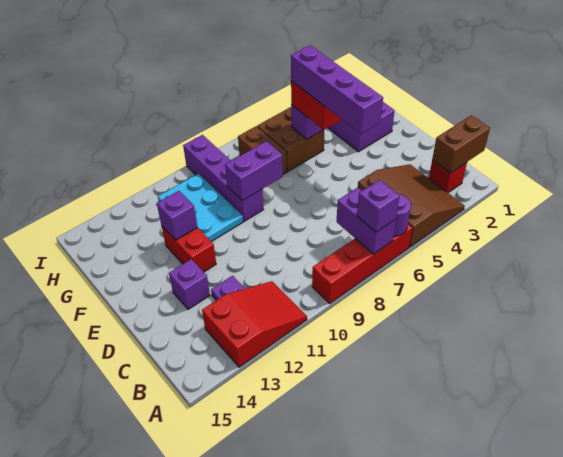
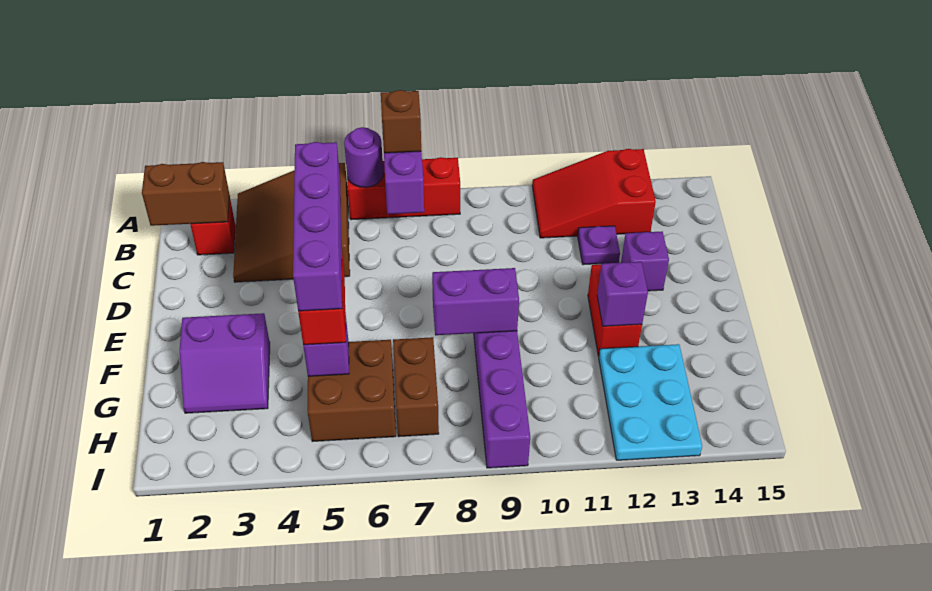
red 1x4 brick [312,224,413,303] -> red 1x3 brick [347,157,460,220]
purple 1x1 brick [357,180,399,232] -> brown 1x1 brick [381,90,421,153]
cyan 2x3 plate [158,174,243,242] -> cyan 2x3 plate moved to [599,344,702,460]

